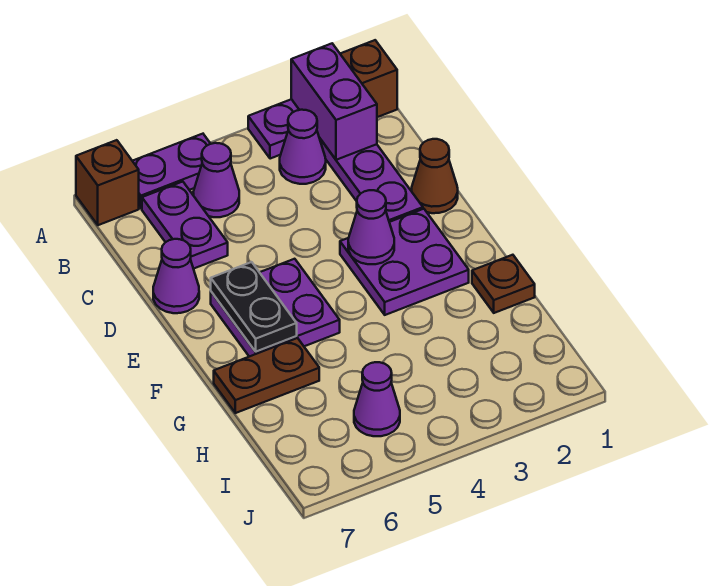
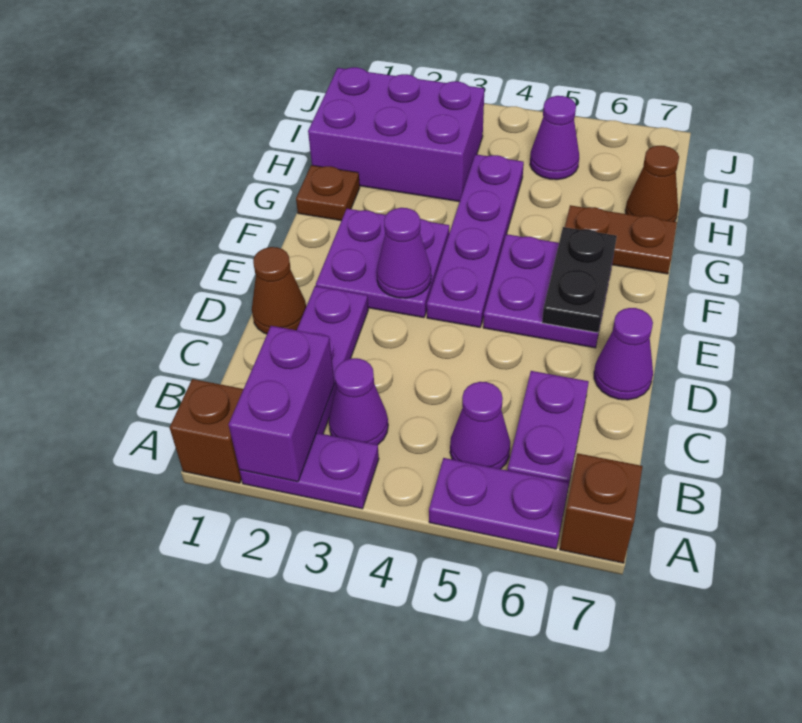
none -> purple 1x4 plate [427,154,524,327]
none -> purple 2x3 brick [308,67,484,202]
none -> brown 1x1 cone [625,146,679,222]

